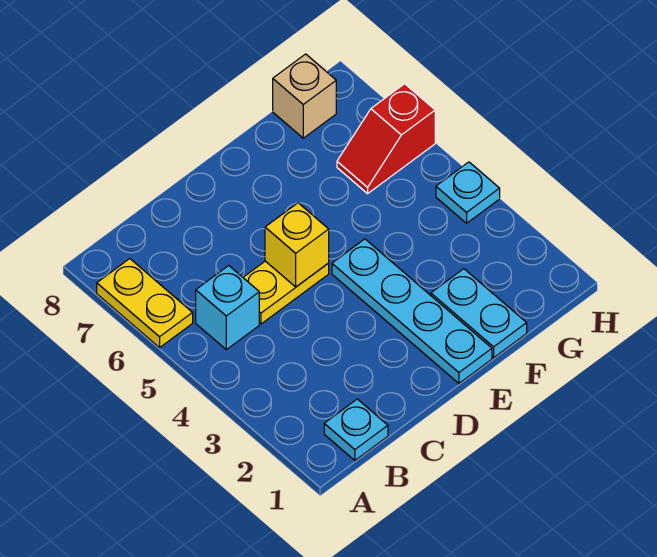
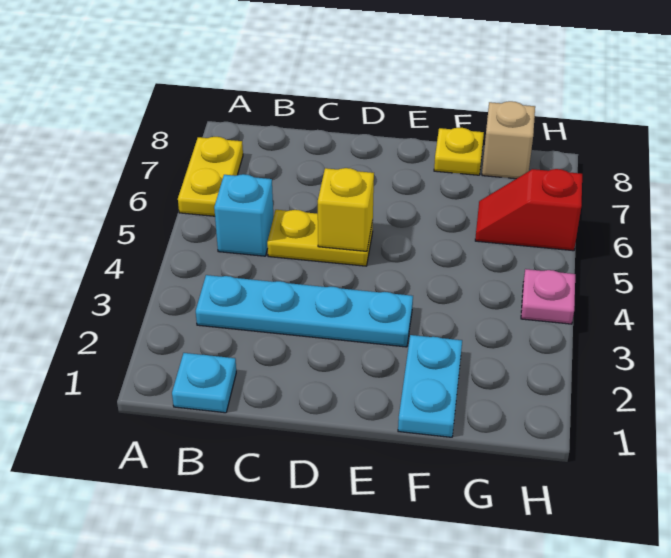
cyan 1x4 plate [332,239,492,383] -> cyan 1x4 plate turned to [196,275,413,347]
none -> yellow 1x1 plate [434,128,484,175]
cyan 1x1 plate [436,162,500,223] -> pink 1x1 plate [521,269,575,324]

